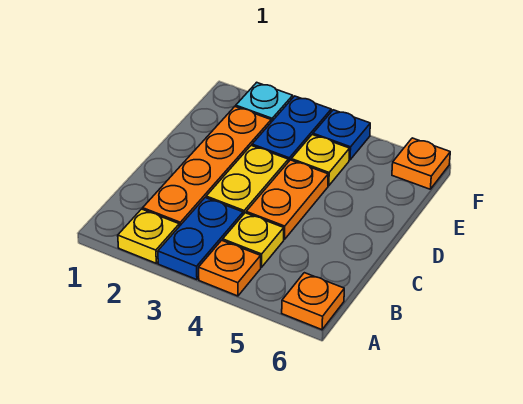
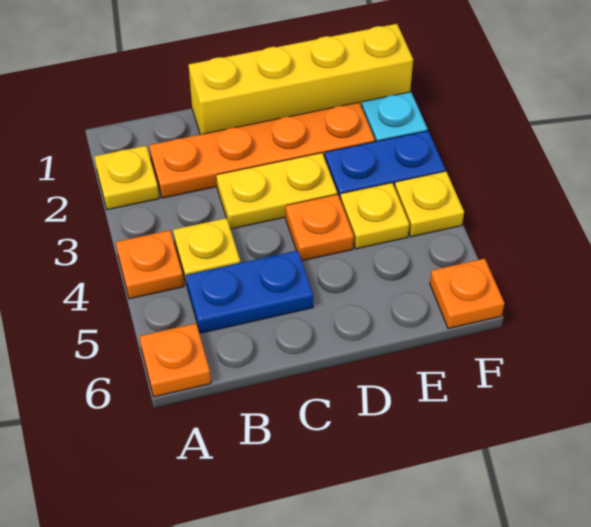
blue 1x2 plate [158,198,243,280] -> blue 1x2 plate moved to [186,250,313,333]
none -> yellow 1x4 brick [189,24,413,135]
orange 1x2 plate [246,160,328,239] -> orange 1x1 plate [286,194,354,261]
blue 1x1 plate [313,110,370,160] -> yellow 1x1 plate [395,171,464,237]

